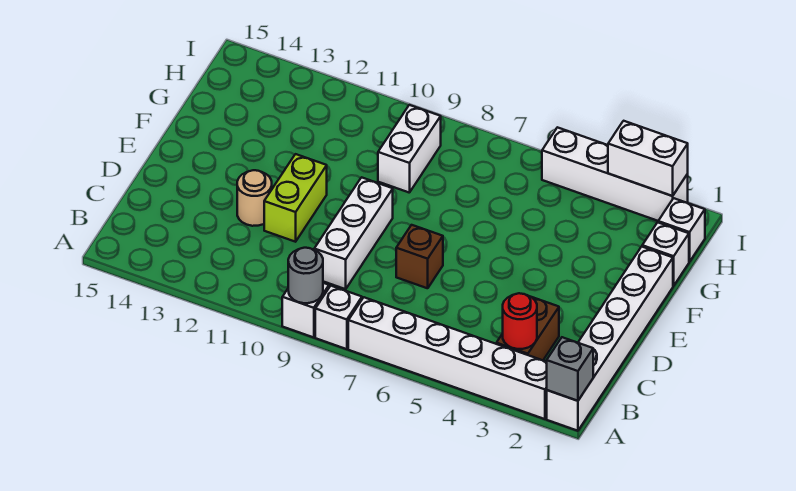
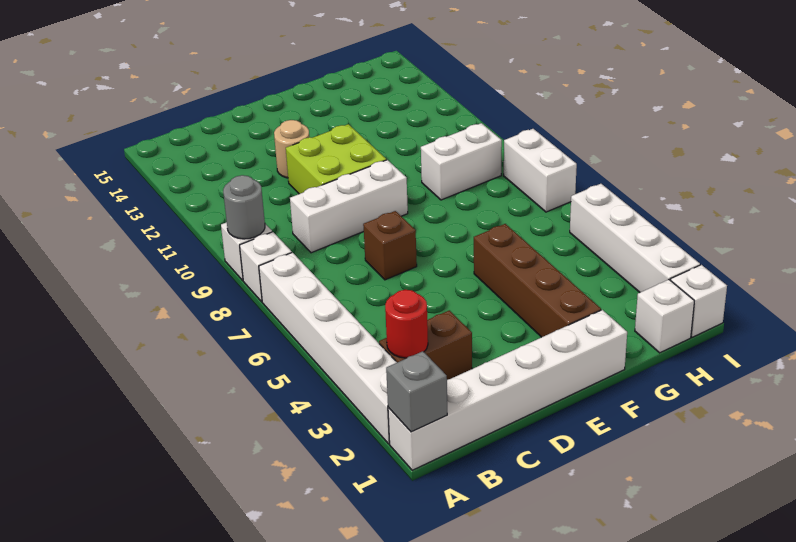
lime 1x2 brick [264,154,327,242] -> lime 2x2 brick [286,124,386,194]
none -> brown 1x4 brick [474,224,601,337]
white 1x1 brick [642,222,689,286] -> white 1x1 brick moved to [670,265,727,337]
white 1x2 brick [608,121,688,196] -> white 1x2 brick moved to [504,129,577,212]

